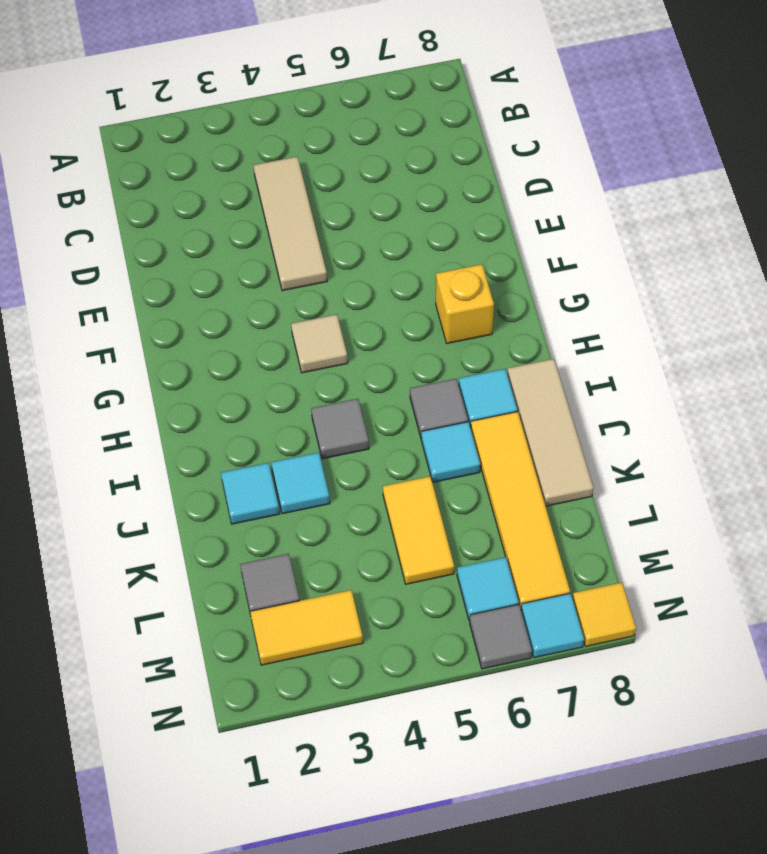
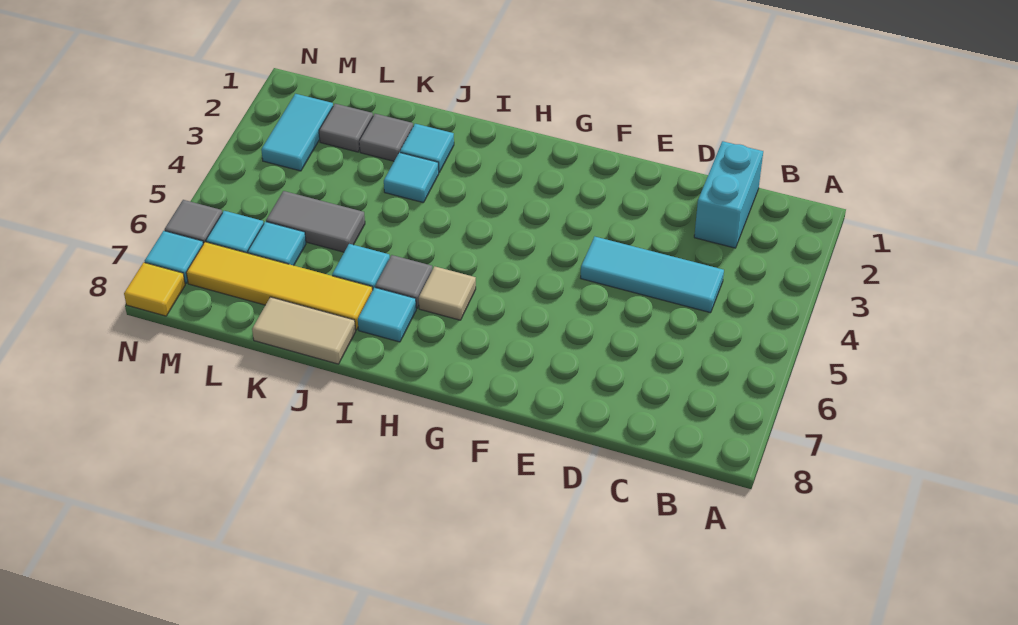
none -> cyan 1x2 brick [694,141,763,248]
tan 1x3 tile [253,157,327,291] -> cyan 1x3 tile [581,237,724,313]
tan 1x1 tile [291,314,348,373] -> tan 1x1 tile moved to [419,266,476,320]
yellow 1x1 brick [436,264,494,343] -> none
grey 1x1 tile [311,399,369,459] -> grey 1x1 tile moved to [359,114,413,161]
tan 1x3 tile [507,359,593,506] -> tan 1x2 tile [252,297,356,364]
yellow 1x2 tile [383,476,454,584] -> grey 1x2 tile [266,191,365,252]
none -> cyan 1x1 tile [248,222,306,266]
yellow 1x2 tile [250,590,363,665] -> cyan 1x2 tile [261,94,333,171]

